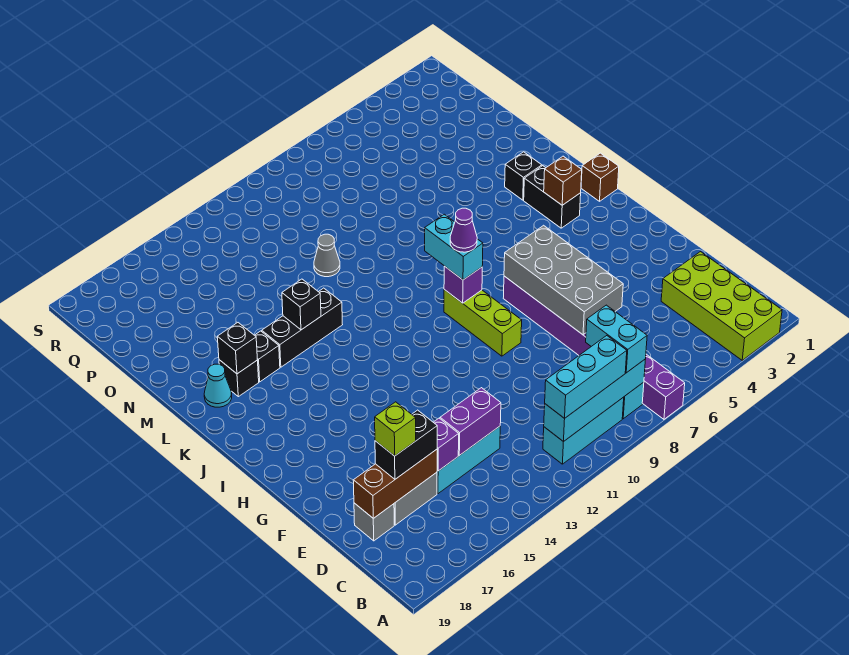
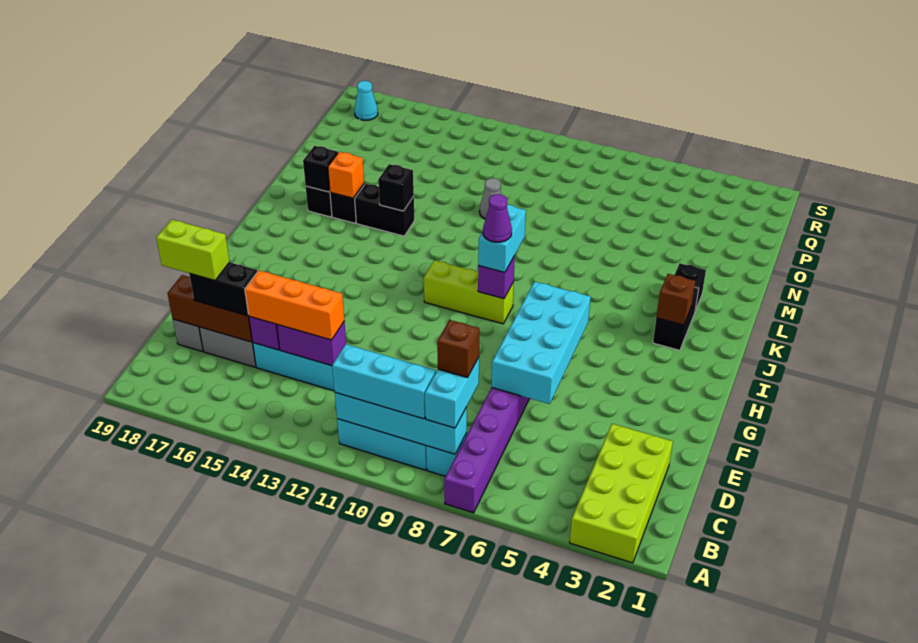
none -> orange 1x3 brick [245,271,344,340]
lime 1x1 brick [375,402,416,456] -> lime 1x2 brick [156,219,230,280]
grey 2x4 brick [504,225,623,335] -> cyan 2x4 brick [492,282,591,404]
lime 1x3 brick [444,290,522,356] -> lime 1x3 brick turned to [424,260,514,324]
brown 1x1 brick [581,153,619,201] -> brown 1x1 brick moved to [437,320,479,378]
black 1x3 brick [262,288,343,367] -> black 1x2 brick [355,184,415,236]
none -> orange 1x1 brick [328,152,364,198]
cyan 1x1 cone [204,364,232,407] -> cyan 1x1 cone moved to [354,81,378,120]

